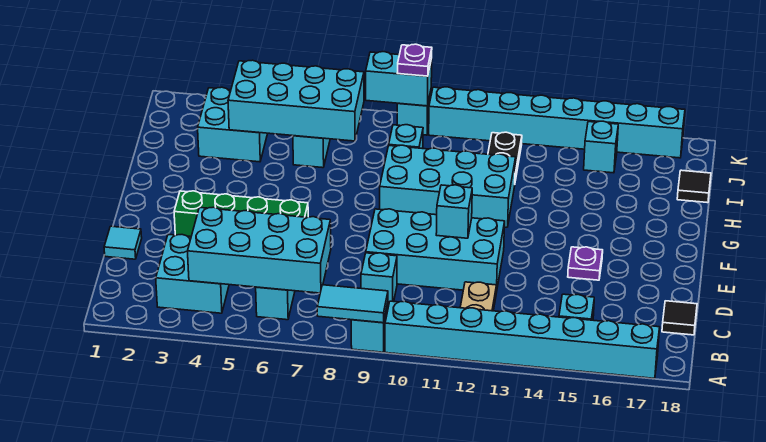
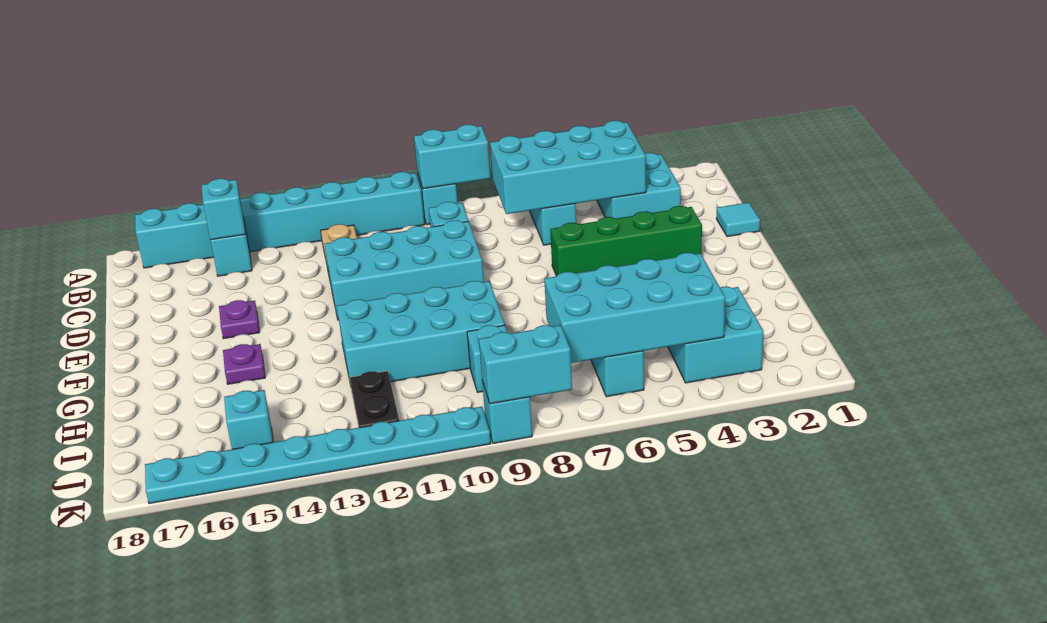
cyan 1x2 tile [317,285,388,323] -> cyan 1x2 brick [414,125,491,189]
black 1x1 tile [662,301,697,335] -> none
cyan 1x1 brick [436,185,472,238] -> cyan 1x1 brick moved to [202,179,245,240]
black 1x1 tile [677,170,711,203] -> none
purple 1x1 plate [397,44,432,76] -> purple 1x1 plate moved to [223,344,265,384]
cyan 1x8 brick [429,87,685,158] -> cyan 1x8 plate [145,407,491,504]

